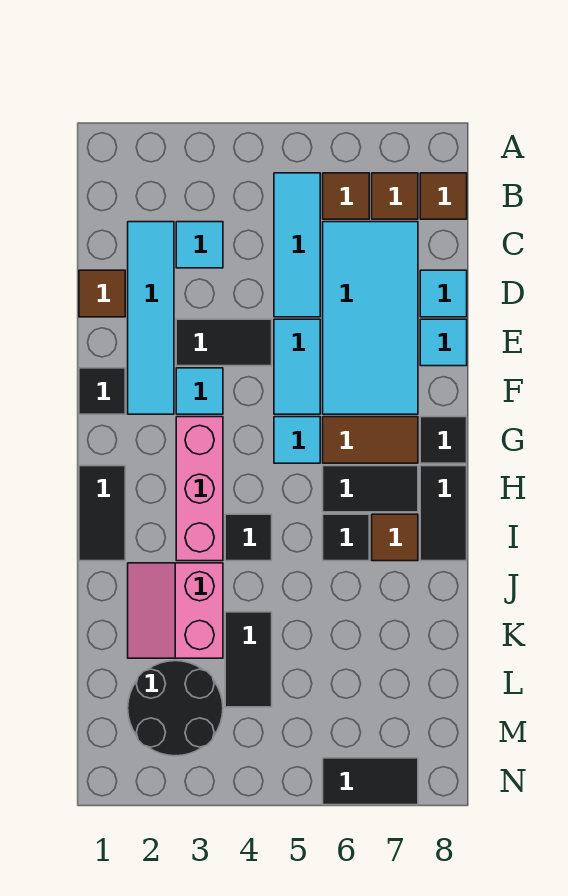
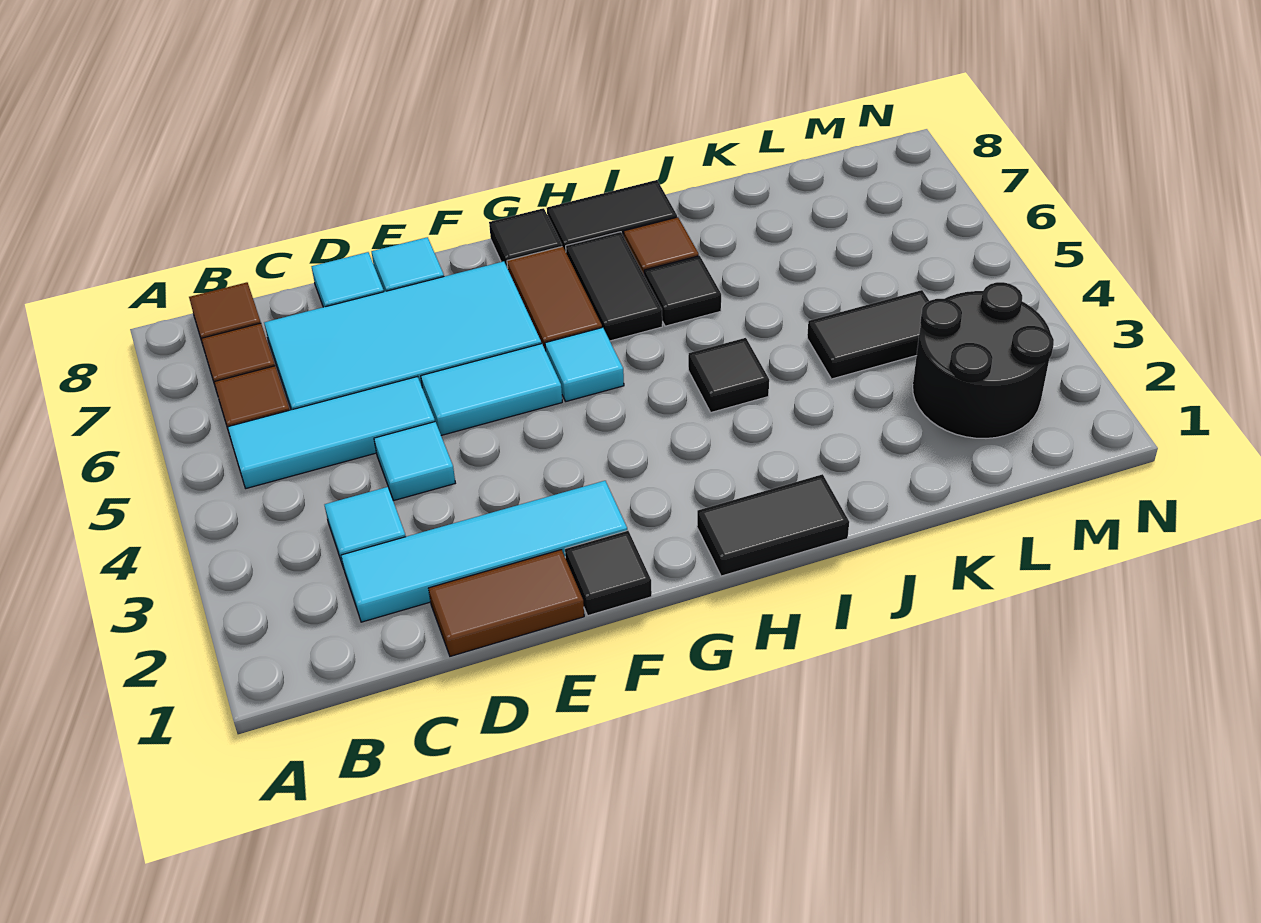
brown 1x1 tile [79,270,125,317] -> brown 1x2 tile [428,550,584,656]
black 1x2 tile [176,319,272,366] -> none
cyan 1x1 tile [176,368,223,414] -> cyan 1x1 tile moved to [374,422,455,501]
pink 1x3 brick [176,417,223,561] -> none
pink 2x2 slope [128,563,223,658] -> none
black 1x2 tile [323,758,418,805] -> none

